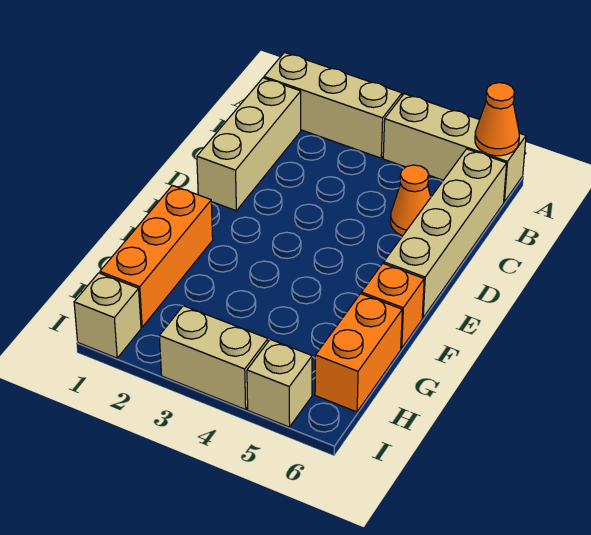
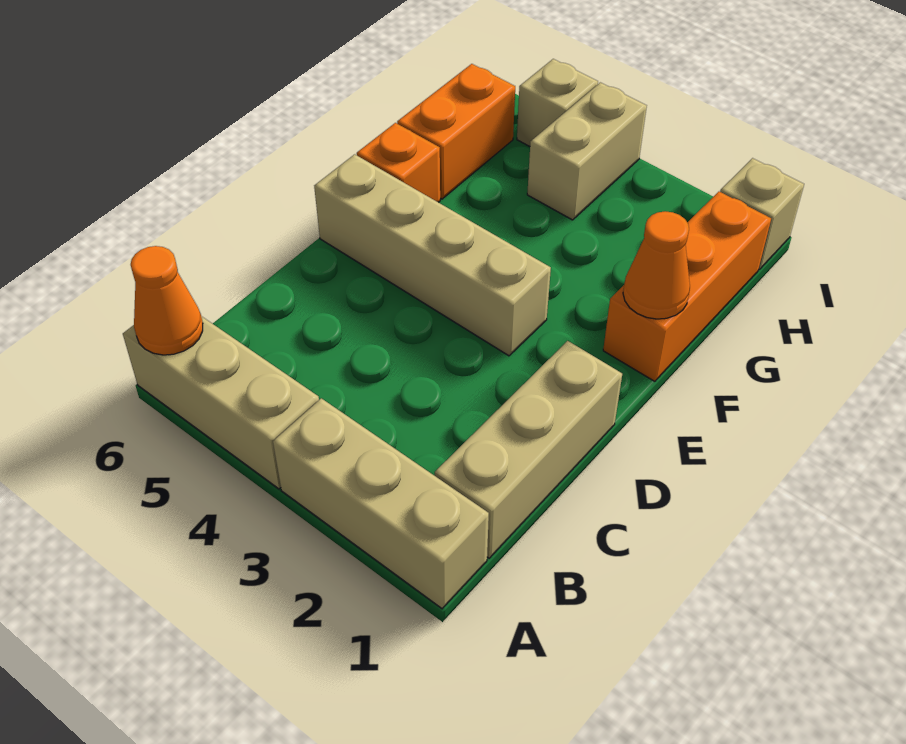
tan 1x4 brick [384,149,507,318] -> tan 1x4 brick turned to [314,154,551,356]
orange 1x1 cone [391,165,431,236] -> orange 1x1 cone moved to [623,211,690,319]
tan 1x2 brick [159,306,268,410] -> tan 1x2 brick turned to [527,82,647,220]

